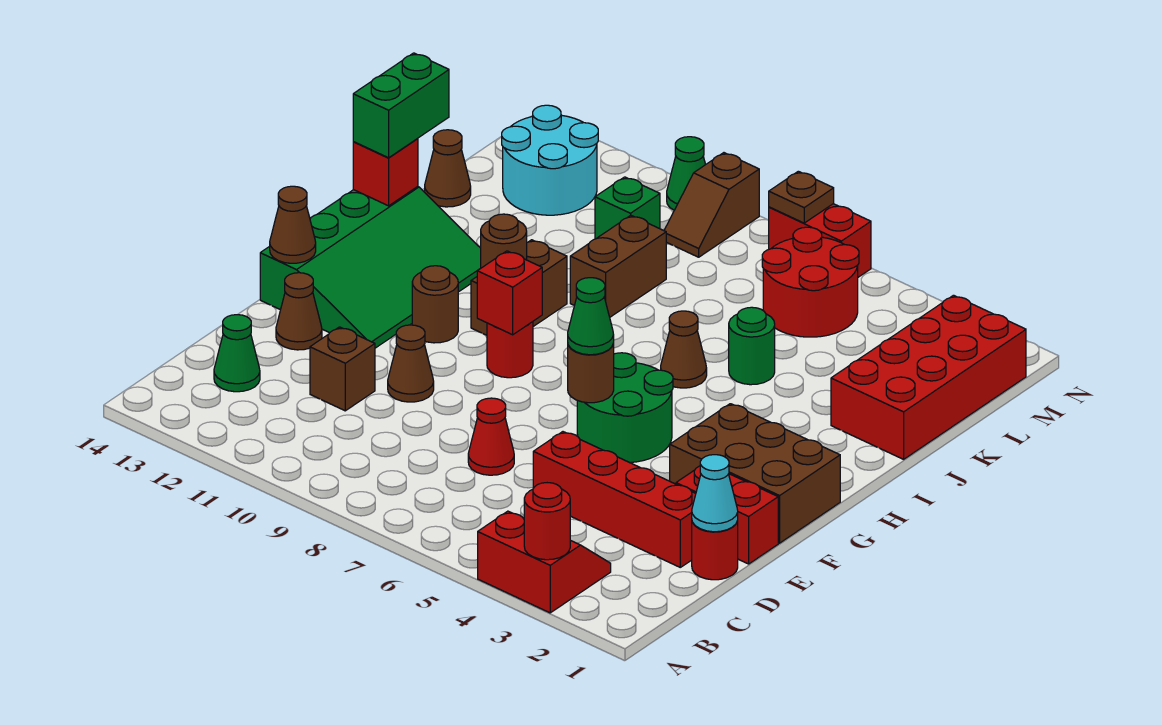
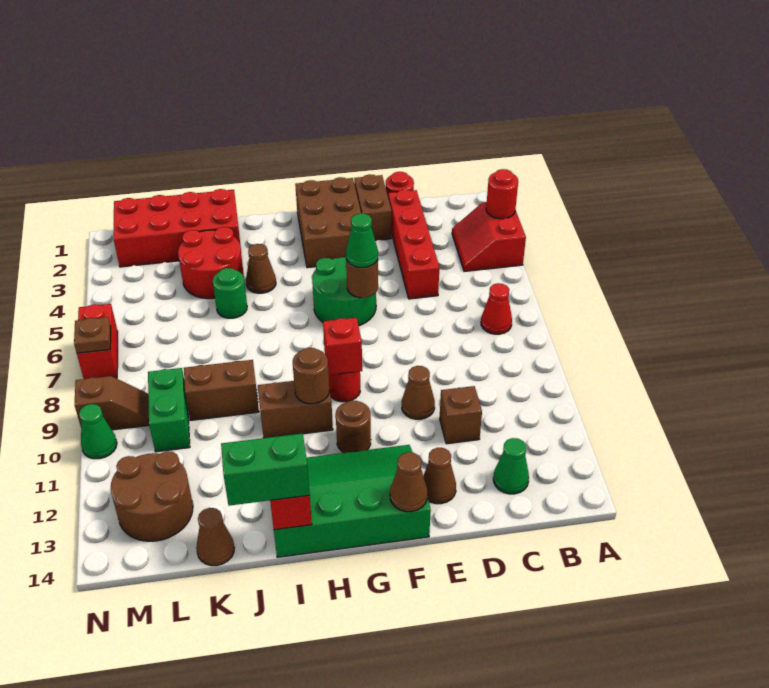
cyan 1x1 cone [692,455,738,532] -> none
red 1x1 cone [468,398,514,475] -> red 1x1 cone moved to [481,283,512,334]
red 1x2 brick [676,466,778,564] -> brown 1x2 brick [354,174,392,241]
brown 1x1 cone [661,311,707,388] -> brown 1x1 cone moved to [246,244,276,293]
red 2x2 round brick [762,227,859,337] -> red 2x2 round brick moved to [178,227,244,299]
green 1x1 brick [595,177,660,239] -> green 1x2 brick [148,368,190,452]
cyan 2x2 round brick [502,105,598,215] -> brown 2x2 round brick [111,451,193,541]

